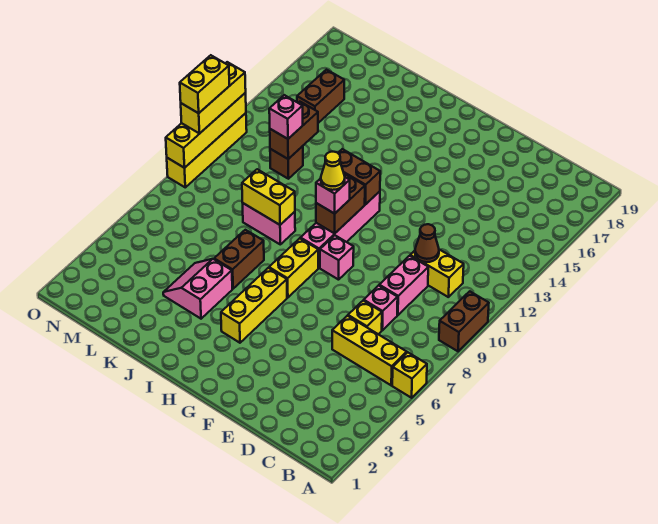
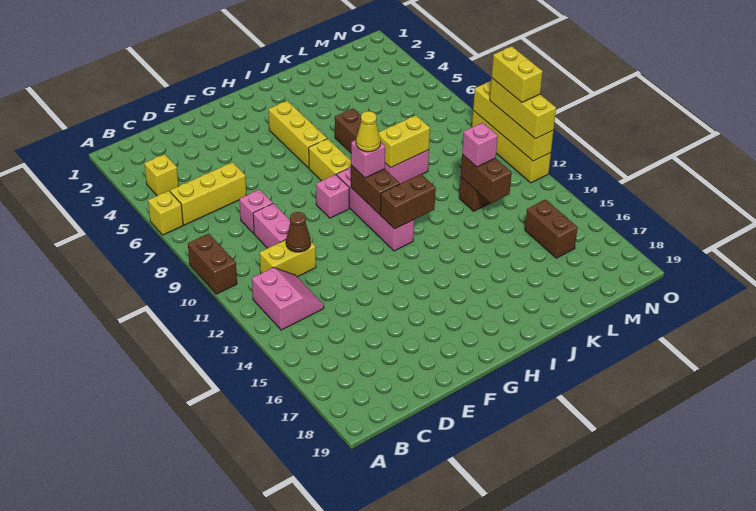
yellow 1x1 brick [348,301,382,334] -> yellow 1x1 brick moved to [144,154,179,196]
pink 2x2 slope [163,259,232,319] -> pink 2x2 slope moved to [252,267,324,330]

